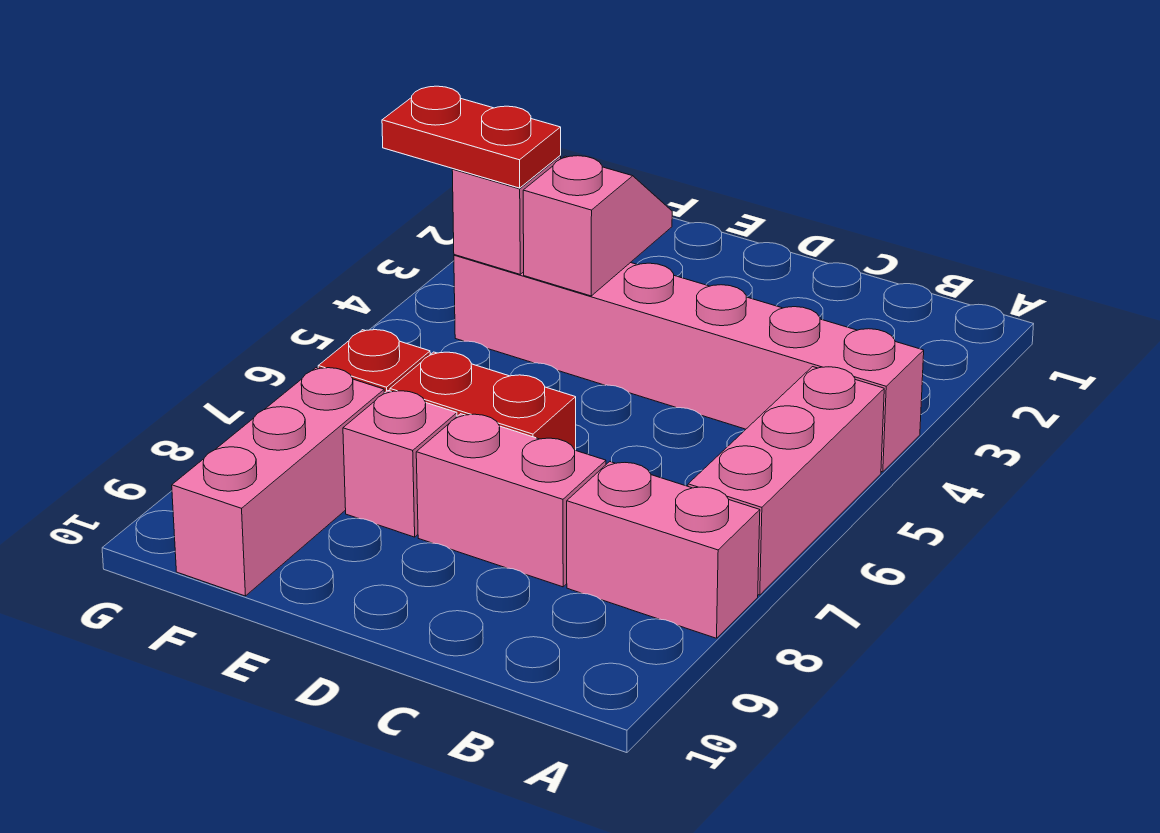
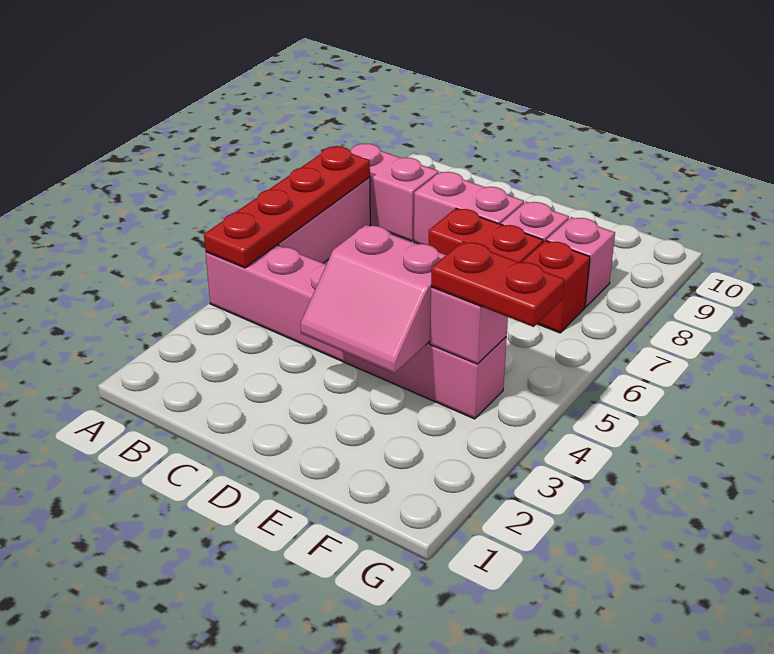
none -> red 1x4 plate [204,146,370,268]
pink 1x2 slope [523,156,672,296] -> pink 2x2 slope [300,225,446,373]
pink 1x3 brick [172,368,384,596] -> pink 1x1 brick [546,217,615,307]

